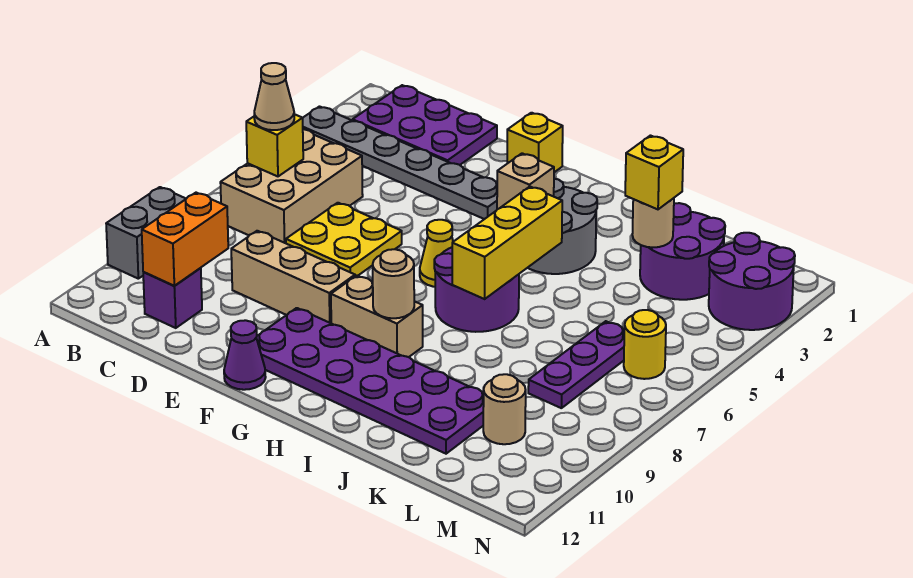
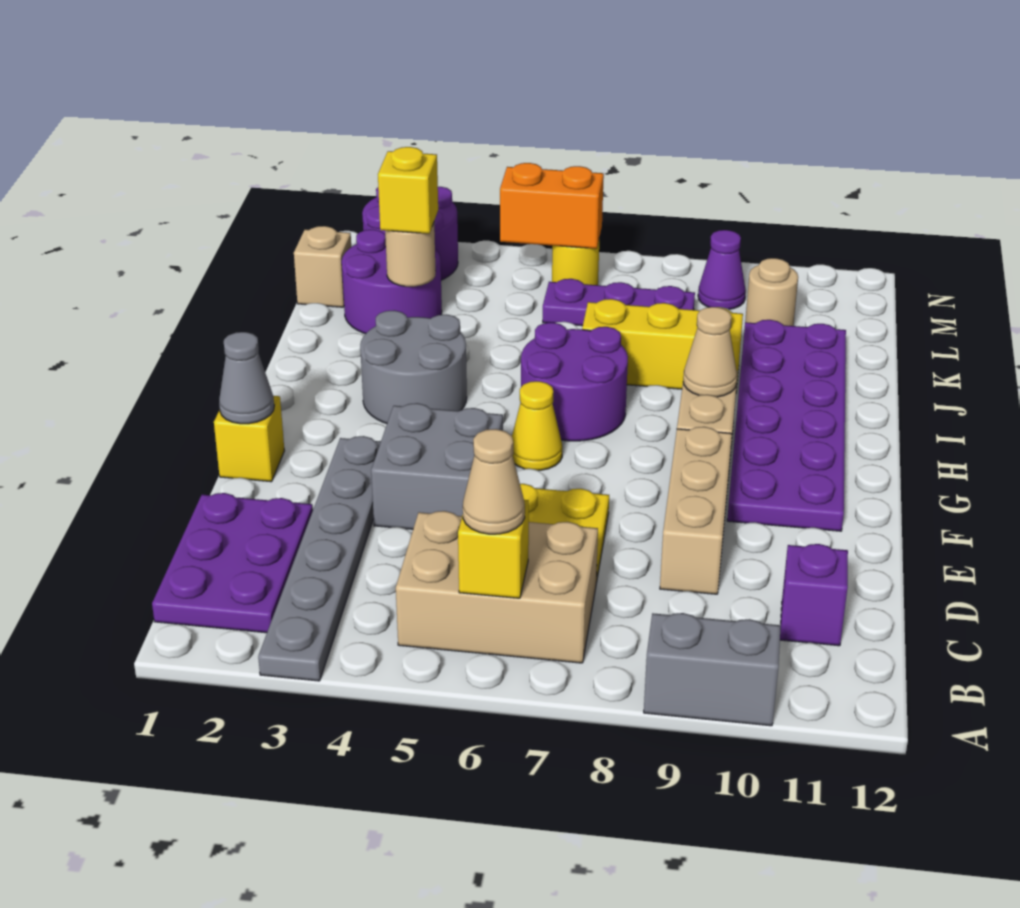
orange 1x2 brick [142,193,228,286] -> orange 1x2 brick moved to [500,163,604,249]
none -> grey 2x2 brick [371,403,503,529]
none -> grey 1x1 cone [219,332,274,424]
purple 1x1 cone [224,320,266,390] -> purple 1x1 cone moved to [698,230,746,309]
tan 1x1 brick [497,153,554,209] -> tan 1x1 brick moved to [294,226,351,307]
tan 1x1 round brick [373,249,414,318] -> tan 1x1 cone [683,307,737,397]
yellow 1x3 brick [452,187,562,299] -> yellow 1x3 brick moved to [582,299,743,391]

